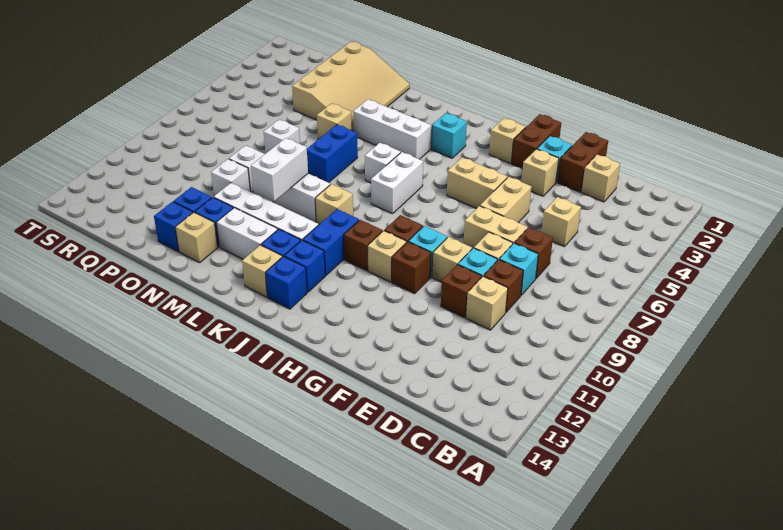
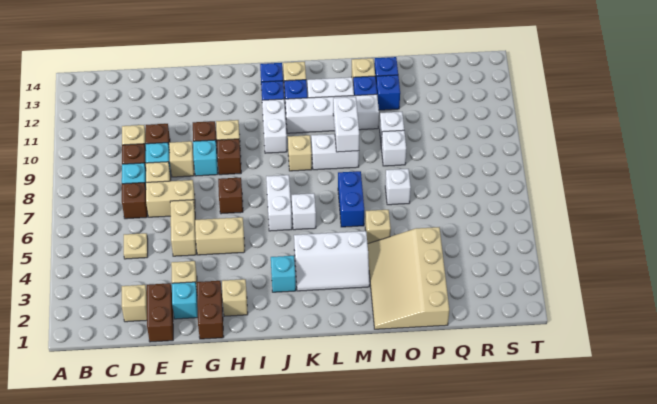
tan 1x1 brick [542,197,581,247] -> tan 1x1 plate [124,233,148,259]
brown 1x1 brick [344,220,383,270] -> brown 1x1 brick moved to [218,178,243,214]
blue 1x2 brick [303,209,359,275] -> white 1x2 brick [262,99,287,153]

